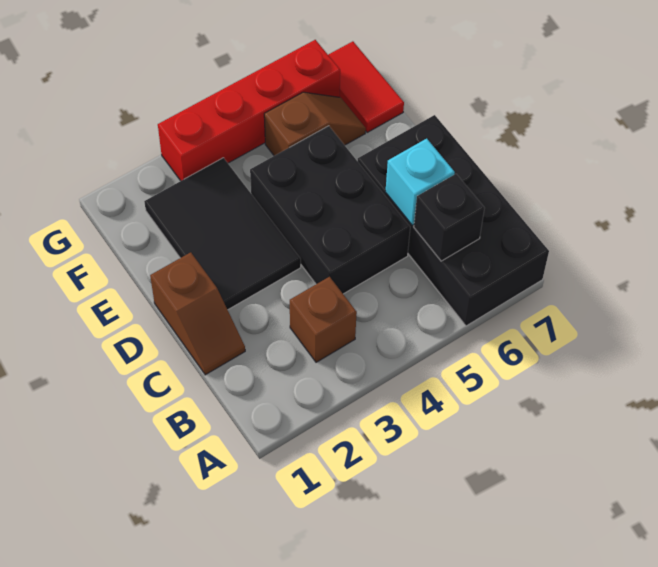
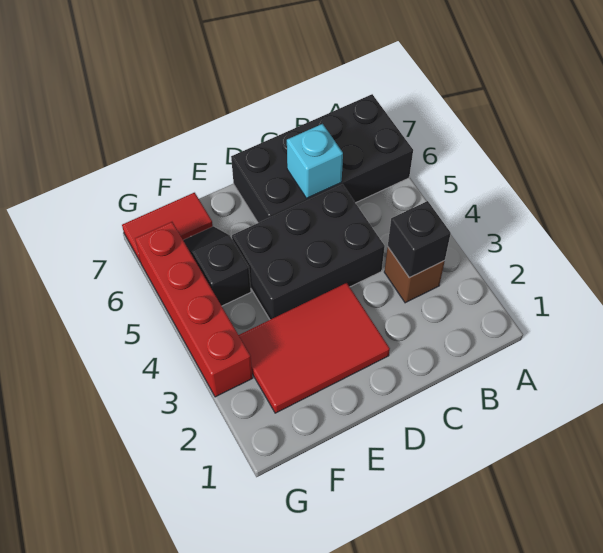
black 1x1 brick [414,174,485,261] -> black 1x1 brick moved to [388,201,451,278]
brown 1x2 slope [150,252,245,375] -> none
black 2x3 tile [144,158,301,310] -> red 2x3 tile [239,283,390,413]
brown 1x2 slope [264,92,366,156] -> black 1x2 slope [183,226,251,306]

